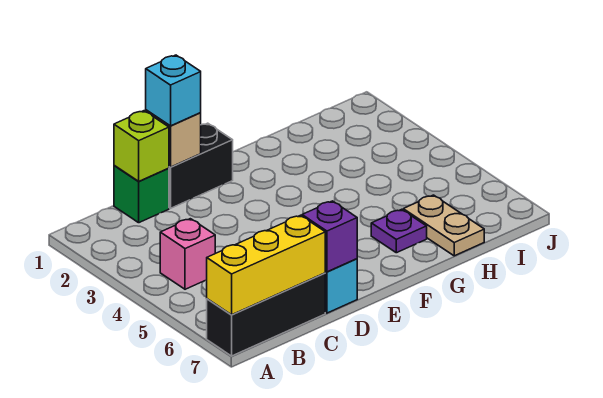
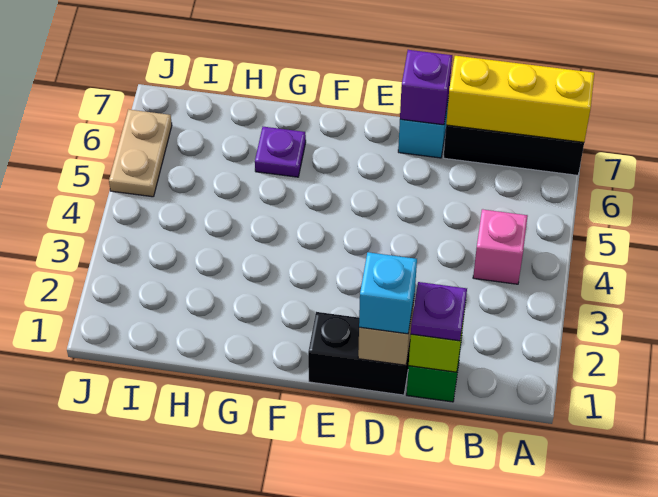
none -> purple 1x1 plate [411,282,467,341]
tan 1x2 plate [403,195,484,256] -> tan 1x2 plate moved to [109,109,172,197]

